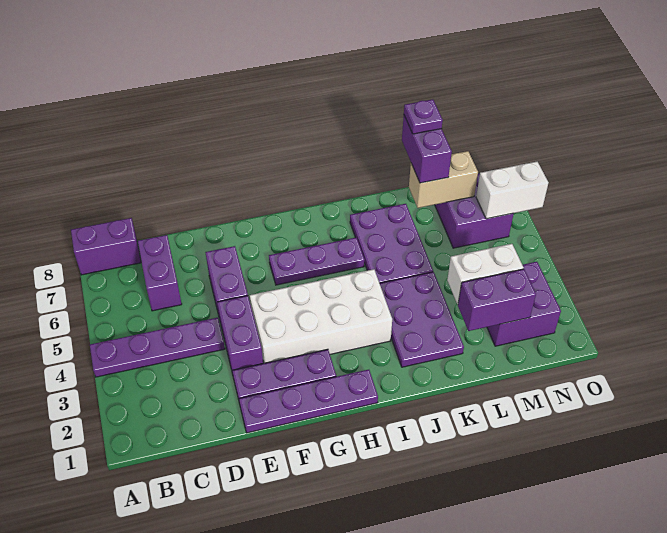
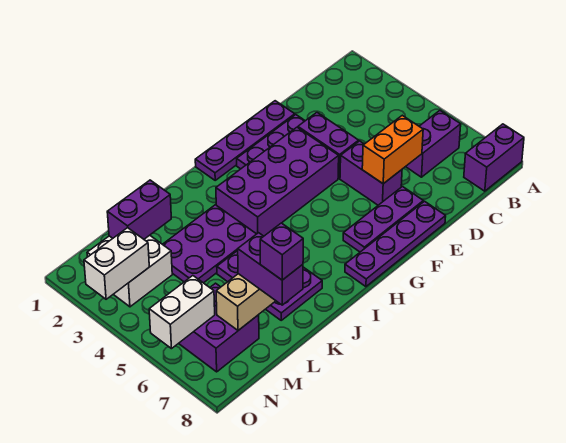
purple 1x4 plate [90,318,225,377] -> purple 1x4 plate moved to [345,201,446,287]
purple 1x2 brick [138,235,182,311] -> purple 1x2 brick turned to [406,111,461,177]
none -> orange 1x2 brick [362,115,423,184]
white 2x4 brick [250,269,392,363] -> purple 2x4 brick [216,127,339,236]
purple 1x3 plate [269,237,365,285] -> purple 1x3 plate moved to [343,187,423,252]
purple 2x3 plate [380,272,464,367] -> purple 2x3 plate turned to [163,205,256,283]
white 1x2 brick [447,244,523,305] -> white 1x2 brick moved to [84,228,149,299]
purple 1x1 plate [404,99,443,134] -> purple 1x1 brick [260,223,303,280]
purple 2x2 brick [487,262,561,346] -> white 2x2 brick [87,235,172,307]

